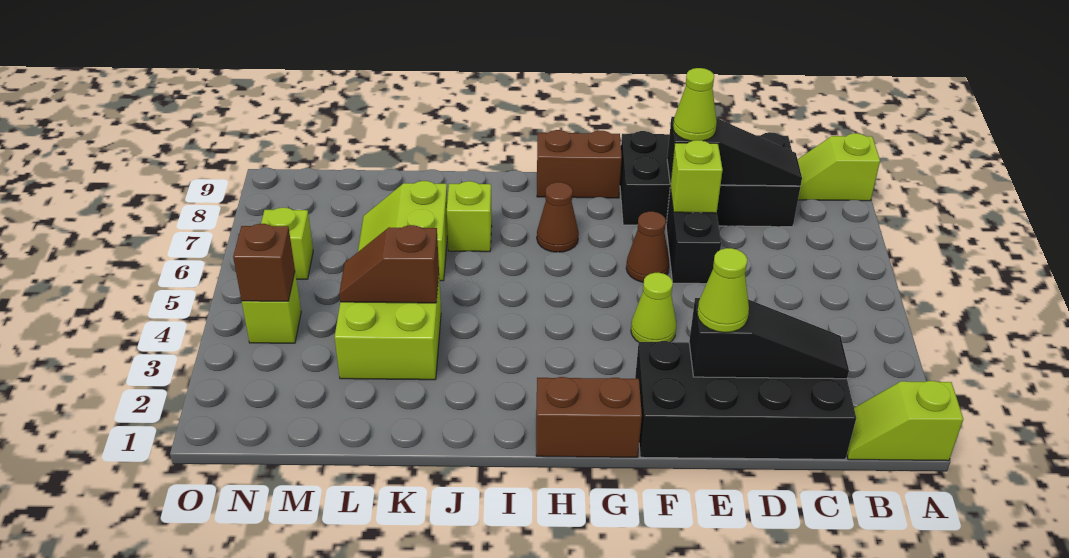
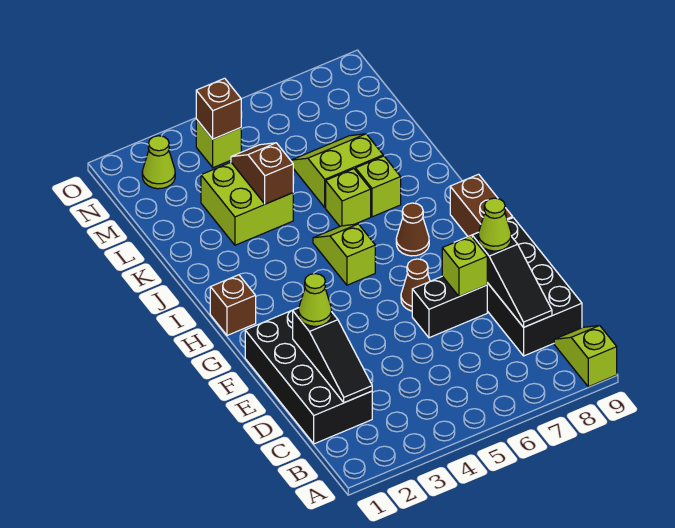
lime 1x2 slope [847,381,963,461] -> lime 1x2 slope moved to [313,224,375,285]
lime 1x1 cone [631,273,676,342] -> lime 1x1 cone moved to [142,136,175,189]
brown 1x2 brick [536,377,642,457] -> brown 1x1 brick [210,275,256,335]
lime 1x1 brick [261,208,313,279] -> lime 1x1 brick moved to [326,169,371,226]

